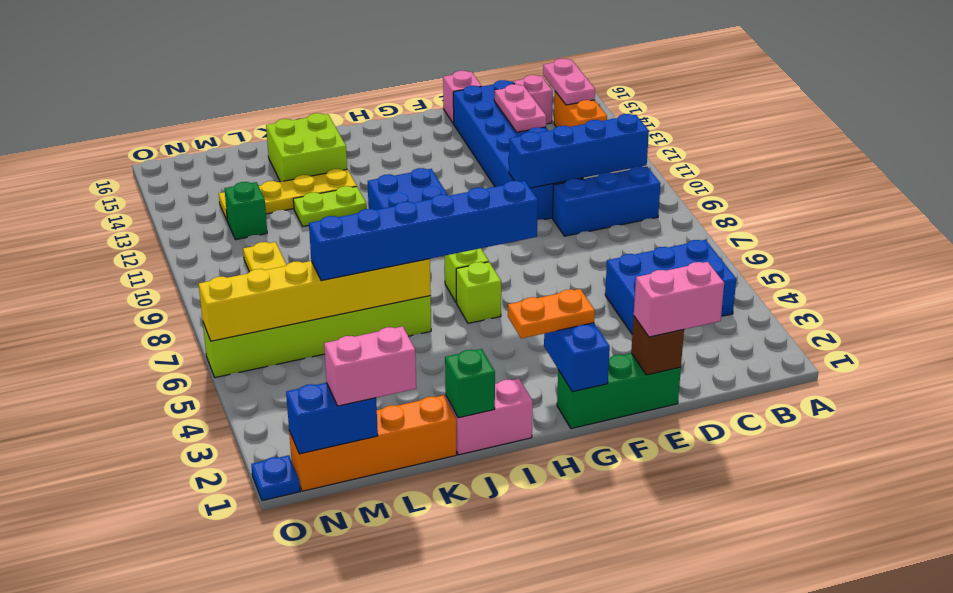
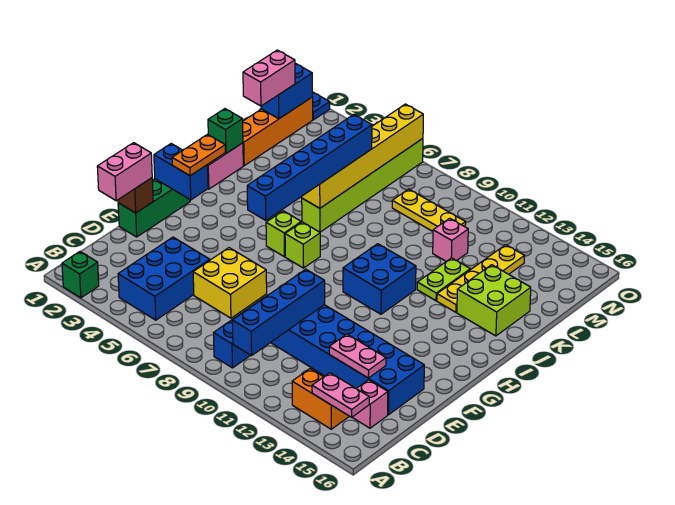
none -> yellow 2x2 brick [193,248,267,318]
pink 1x1 brick [443,71,482,124] -> pink 1x1 brick moved to [433,218,468,261]
green 1x1 brick [224,182,267,240] -> green 1x1 brick moved to [62,252,99,298]

